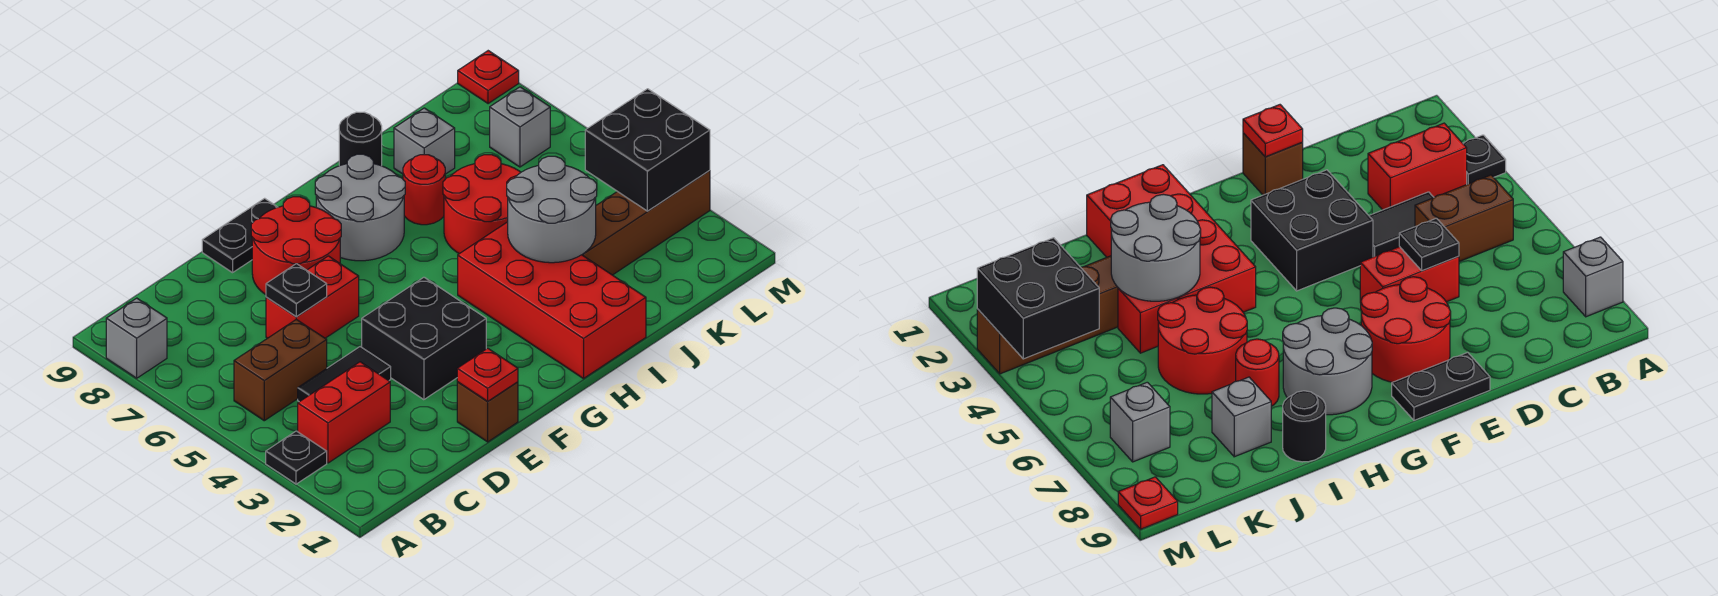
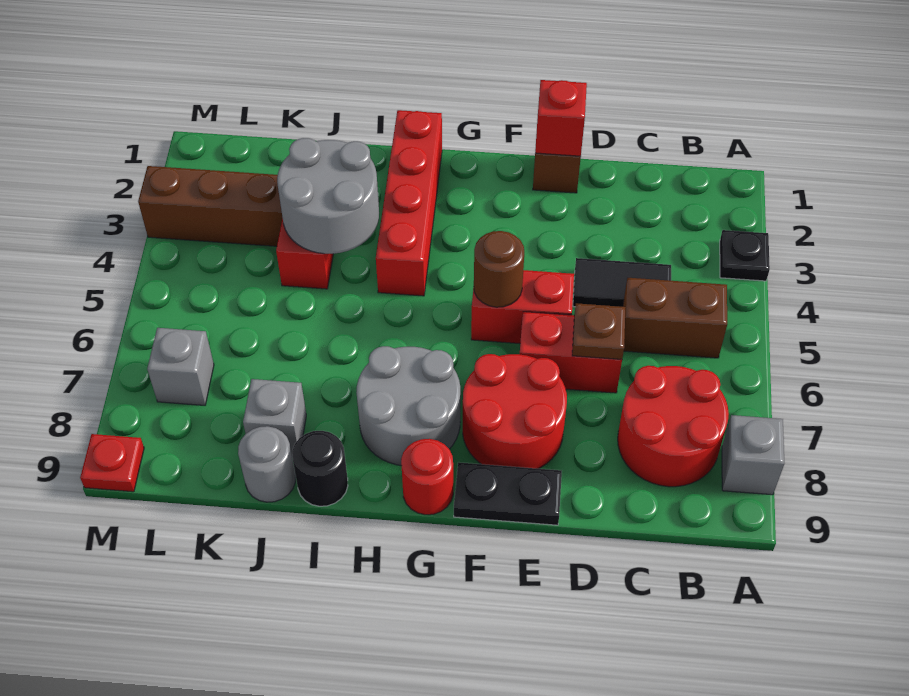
red 1x2 brick [298,362,390,463] -> red 1x2 brick moved to [471,270,574,344]
black 1x1 plate [266,264,327,317] -> brown 1x1 plate [572,303,626,359]
red 1x1 plate [457,348,518,401] -> red 1x1 brick [535,80,587,156]
black 2x2 brick [362,277,486,400] -> none
none -> brown 1x1 round brick [474,231,524,307]
red 2x4 brick [458,222,646,379] -> red 1x4 brick [376,110,442,296]
red 2x2 round brick [443,155,521,254] -> red 2x2 round brick moved to [618,366,729,487]
red 1x1 round brick [403,155,445,225] -> red 1x1 round brick moved to [401,439,453,515]
none -> grey 1x1 round brick [238,426,295,502]
black 2x2 brick [585,89,710,211] -> none

